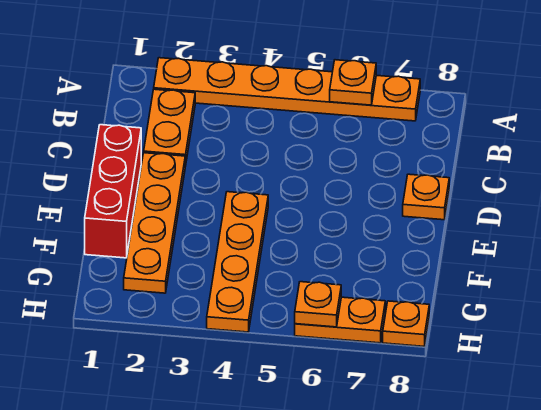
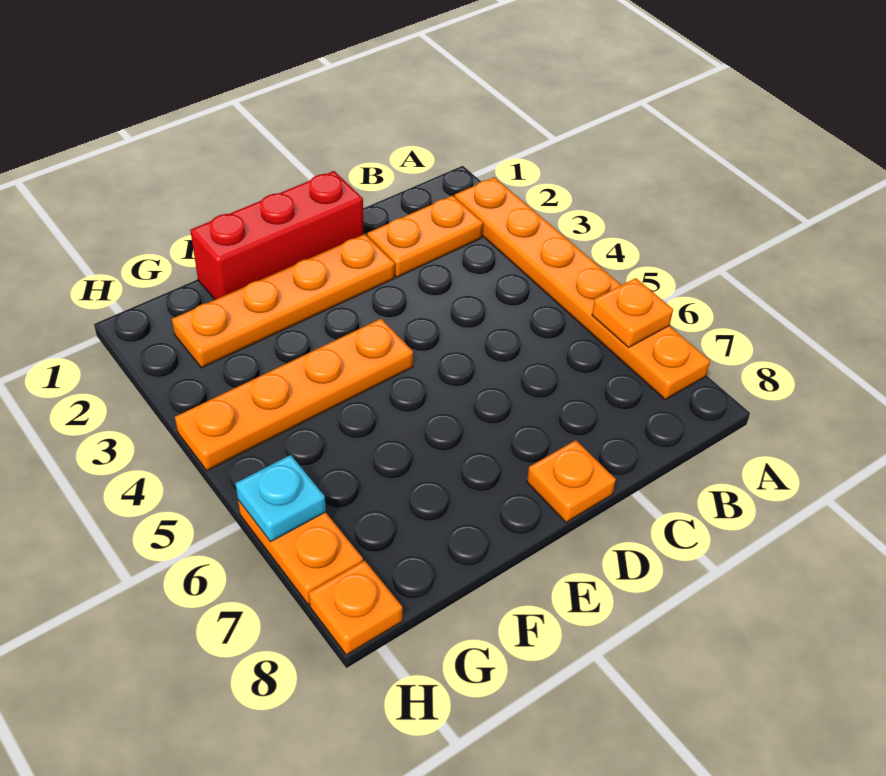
orange 1x1 plate [295,282,341,327] -> cyan 1x1 plate [236,455,326,542]

